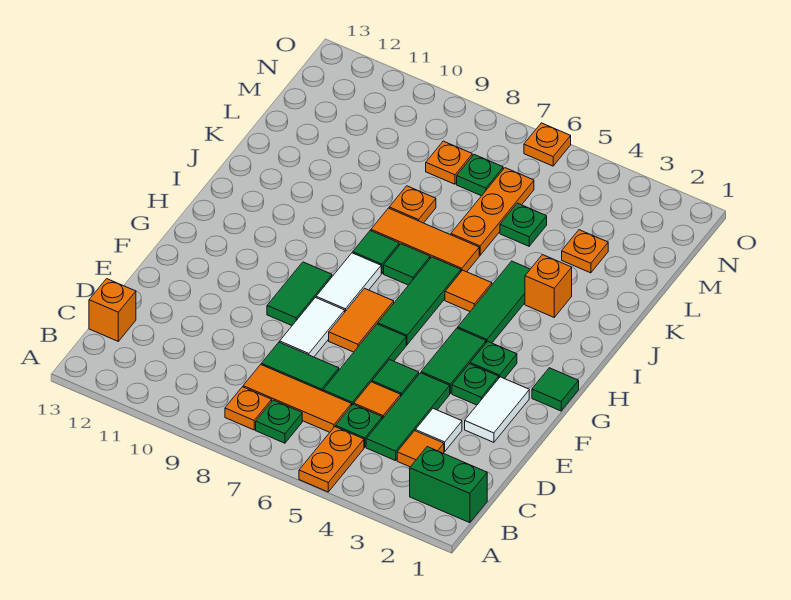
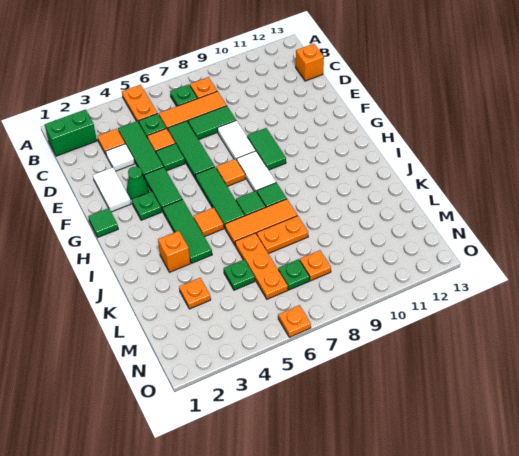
green 1x1 plate [452,364,499,405] -> green 1x1 cone [127,167,149,199]
orange 1x2 tile [329,288,394,352] -> orange 1x1 tile [216,159,245,186]
orange 1x1 plate [389,186,436,223] -> orange 1x2 plate [257,216,308,254]

